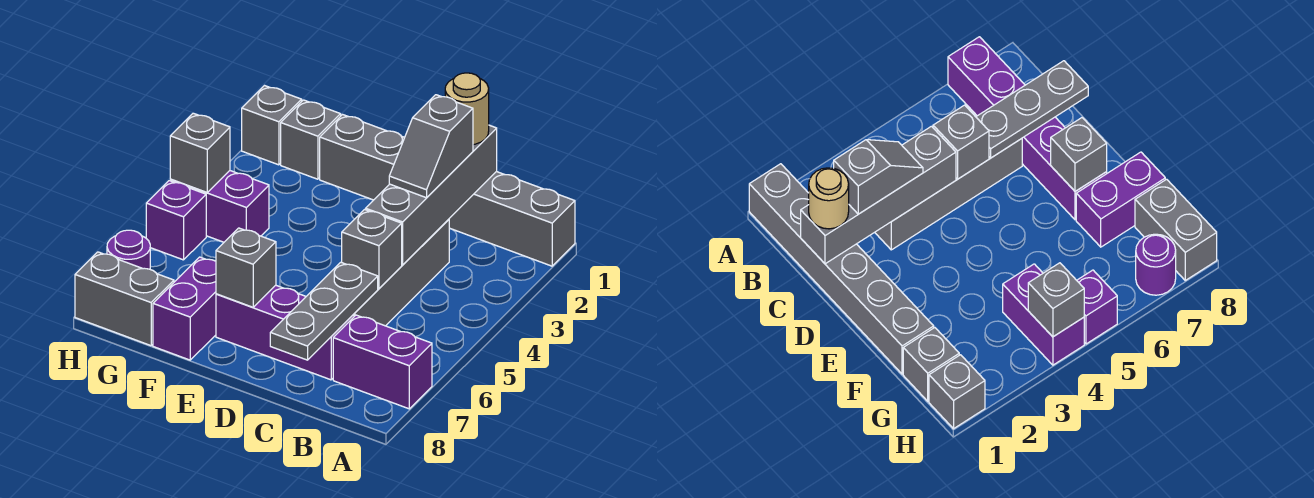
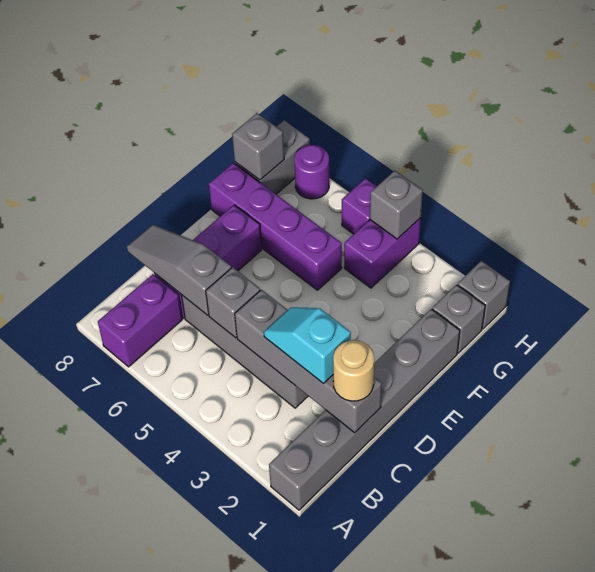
grey 1x2 slope [389,95,473,198] -> cyan 1x2 slope [264,307,351,383]
grey 1x3 plate [270,262,378,360] -> grey 1x3 slope [127,225,231,315]
grey 1x1 brick [216,228,276,307] -> grey 1x1 brick moved to [232,113,284,180]
purple 1x2 brick [153,257,216,360] -> purple 1x4 brick [209,163,342,290]

